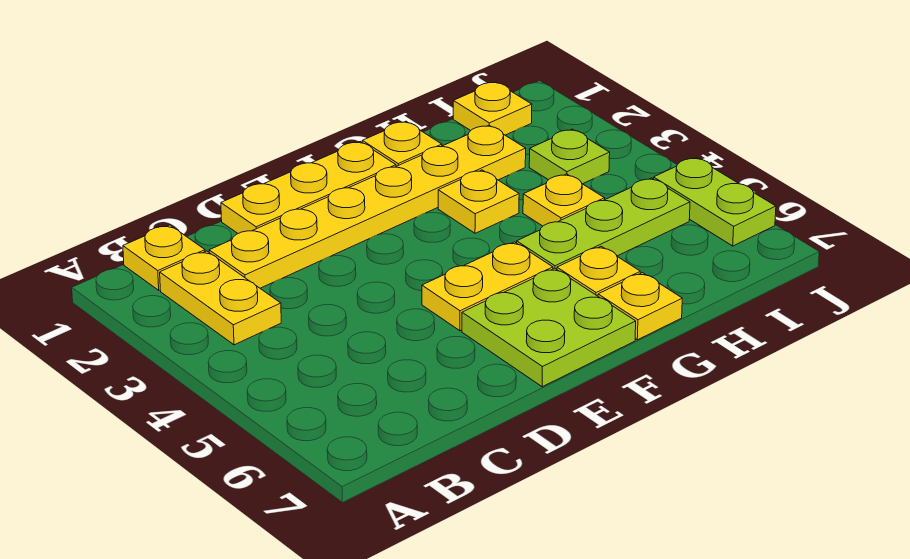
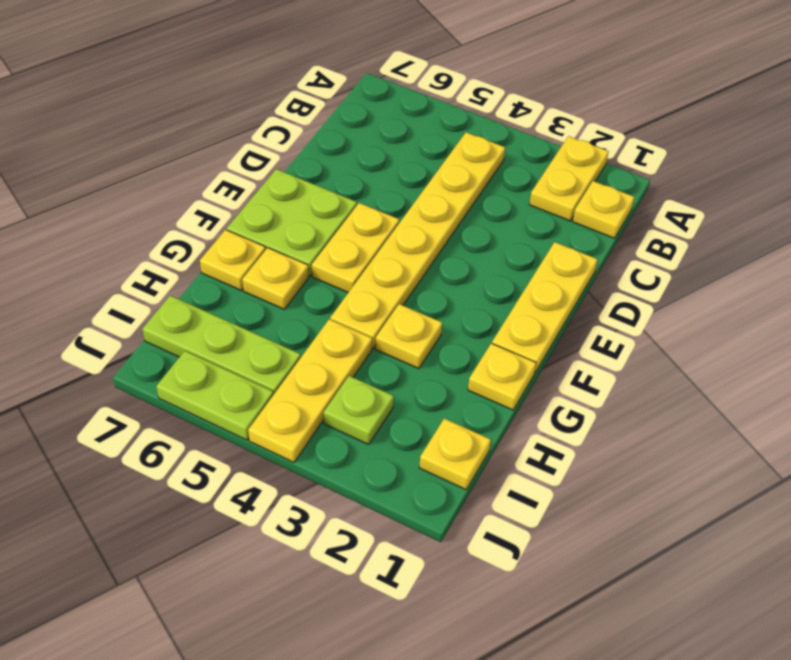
yellow 1x2 plate [160,251,281,345] -> yellow 1x2 plate turned to [529,136,609,221]
yellow 1x6 plate [209,125,526,288] -> yellow 1x6 plate moved to [330,132,505,348]
lime 1x3 plate [517,178,690,269] -> lime 1x3 plate turned to [142,296,301,394]
yellow 1x1 plate [523,174,605,226] -> yellow 1x3 plate [248,319,372,462]

